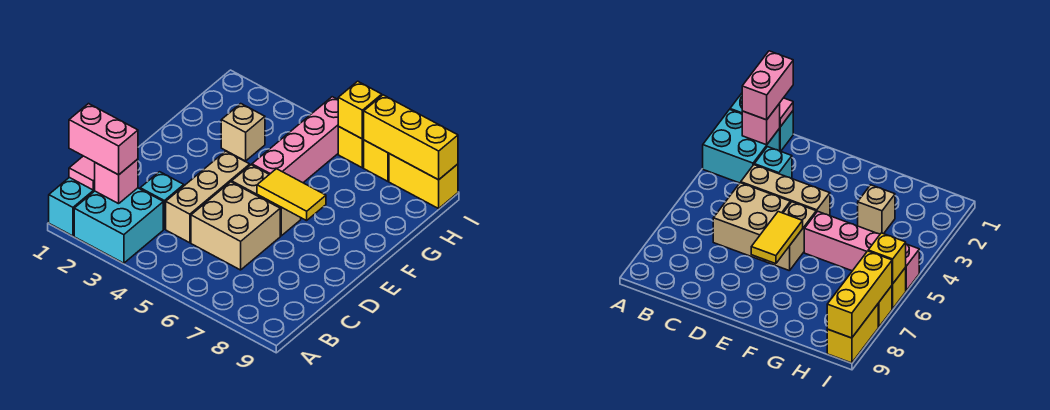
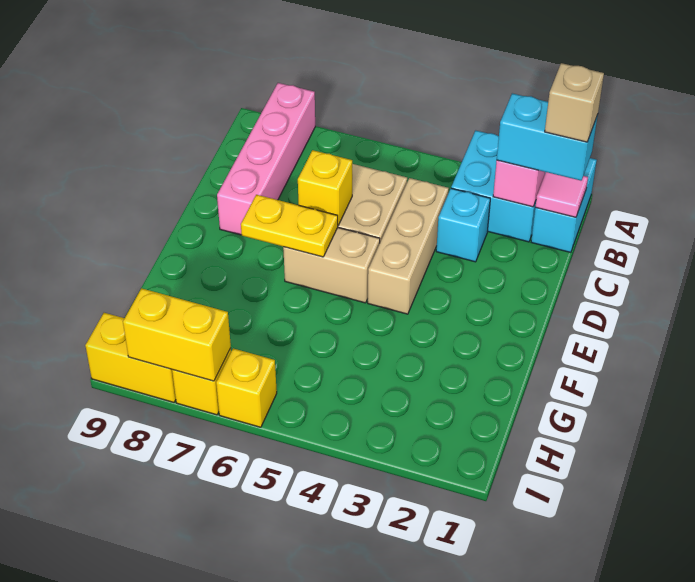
pink 1x2 brick [69,104,138,175] -> cyan 1x2 brick [497,93,598,181]
yellow 1x2 tile [257,169,326,221] -> yellow 1x2 plate [241,195,338,257]
pink 1x4 brick [252,97,338,183] -> pink 1x4 brick moved to [217,83,315,235]
tan 1x1 brick [221,104,265,161] -> tan 1x1 brick moved to [545,63,604,142]
yellow 1x1 brick [338,81,382,139] -> yellow 1x1 brick moved to [298,150,352,225]
yellow 1x3 brick [364,95,458,180] -> yellow 1x2 brick [123,288,231,381]

